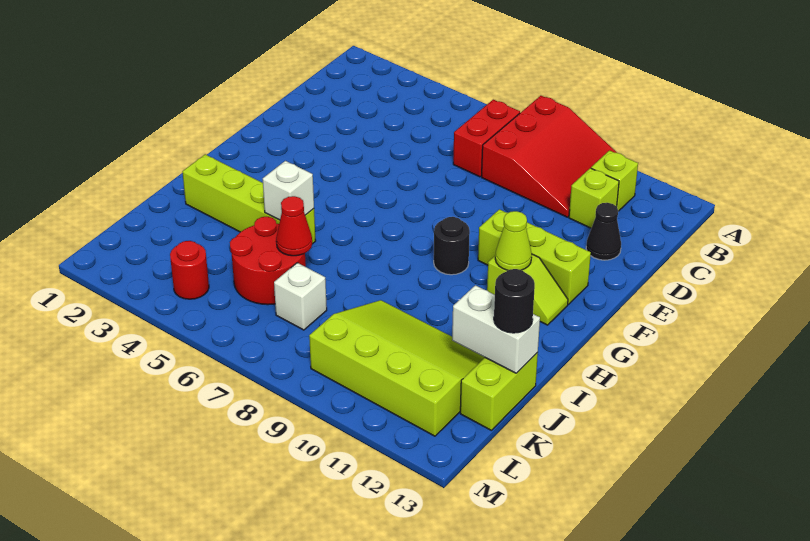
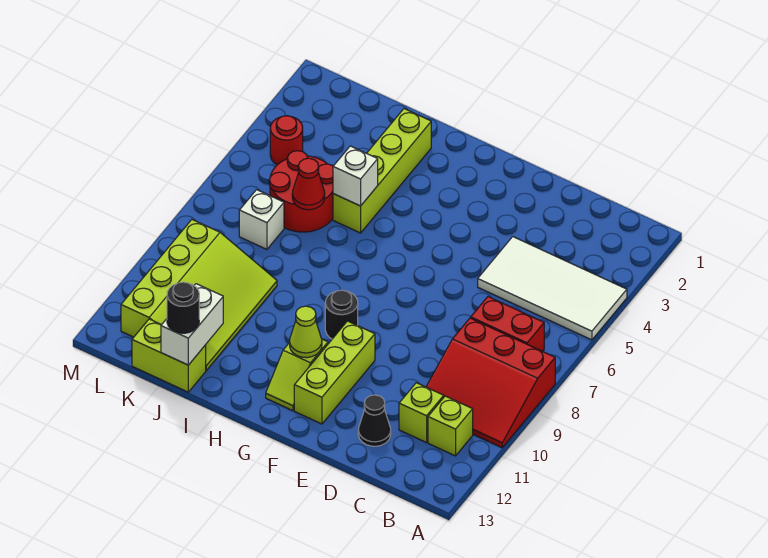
none -> white 2x4 tile [478,237,627,340]

